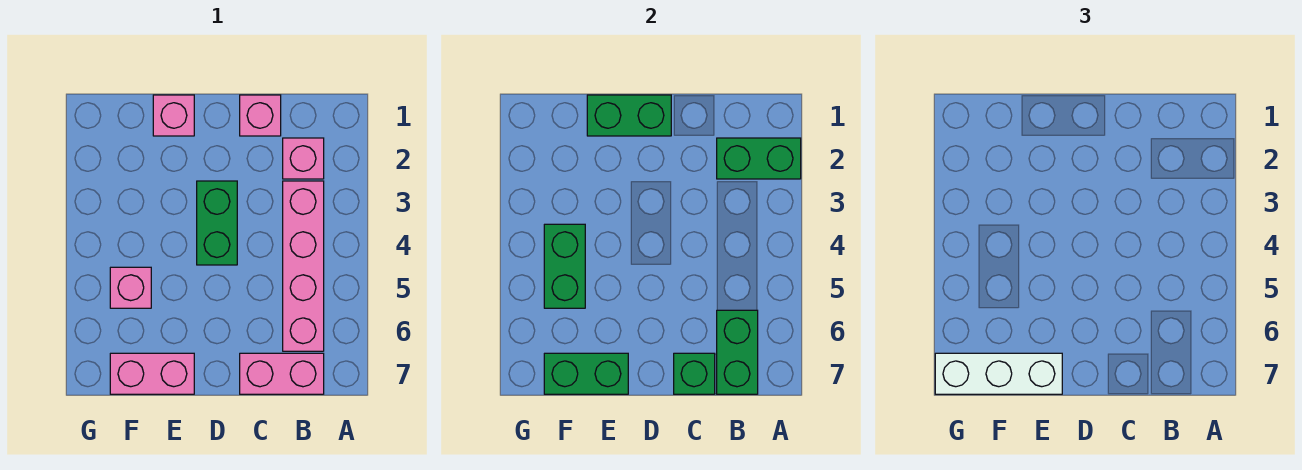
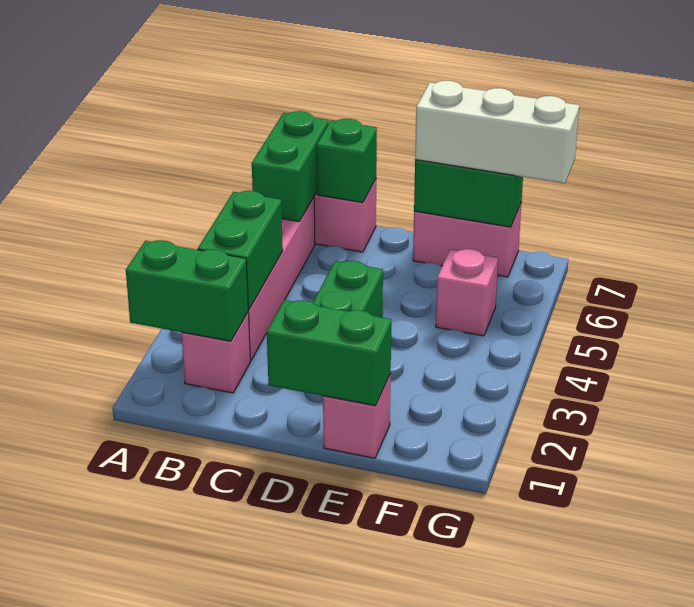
pink 1x1 brick [240,95,281,136] -> none
green 1x2 brick [544,224,585,308] -> green 1x2 brick moved to [198,191,283,309]

